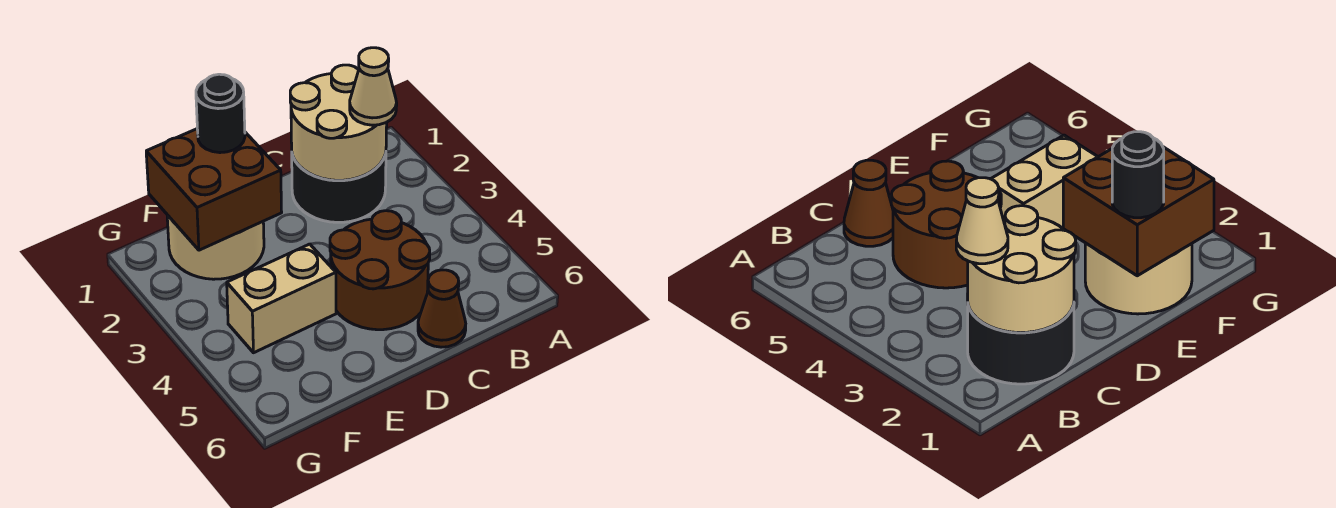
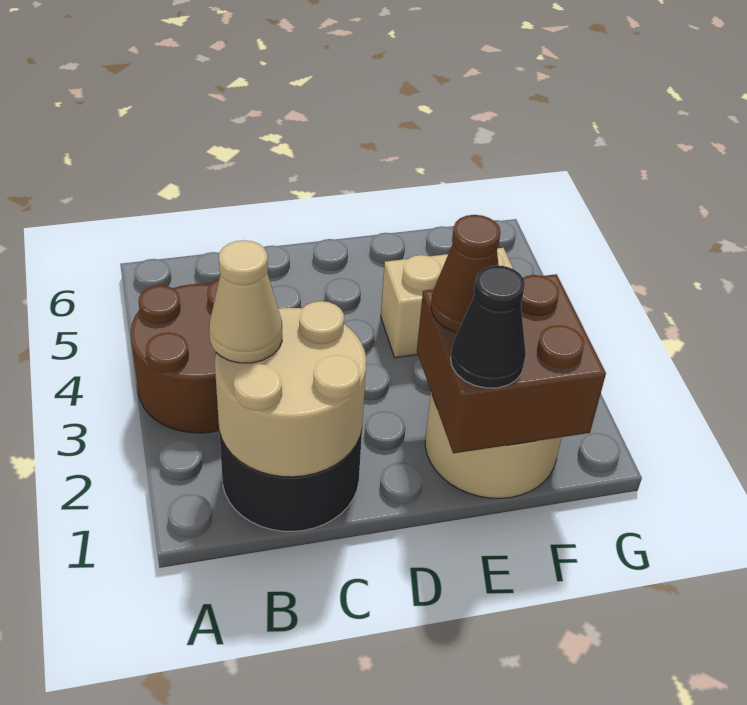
brown 2x2 round brick [330,211,430,330] -> brown 2x2 round brick moved to [131,279,219,433]
brown 1x1 cone [418,270,466,347] -> brown 1x1 cone moved to [431,215,501,332]
black 1x1 round brick [196,74,245,153] -> black 1x1 cone [451,265,526,388]

